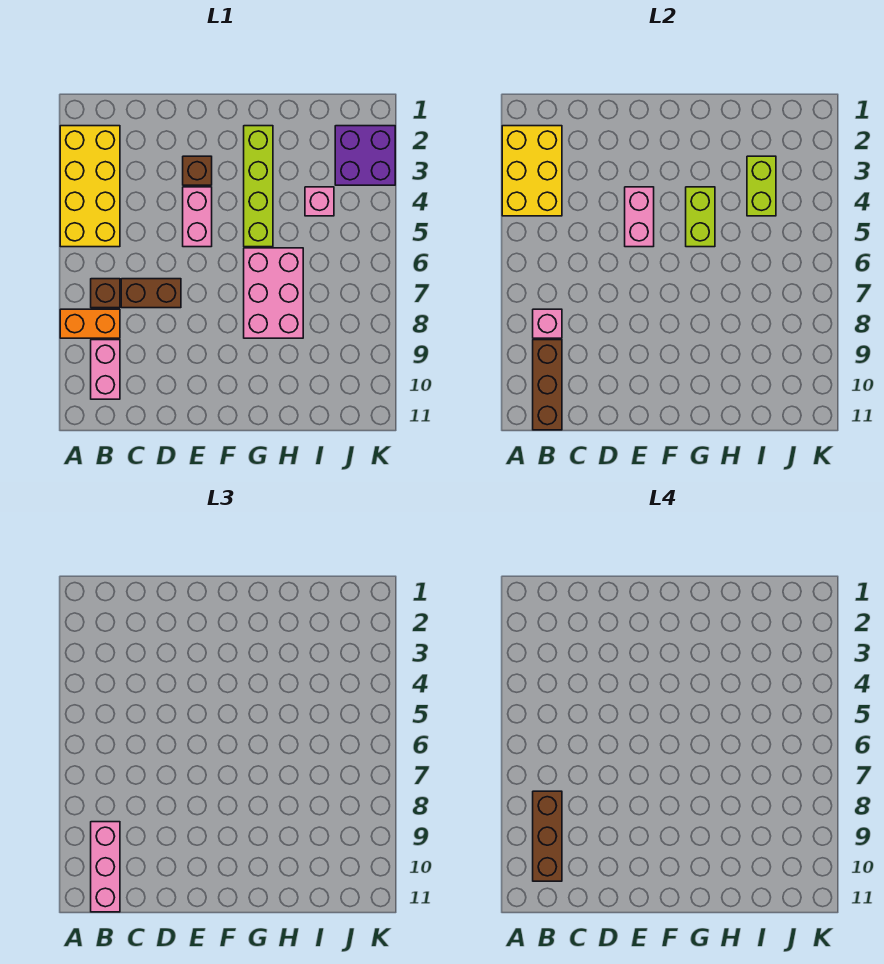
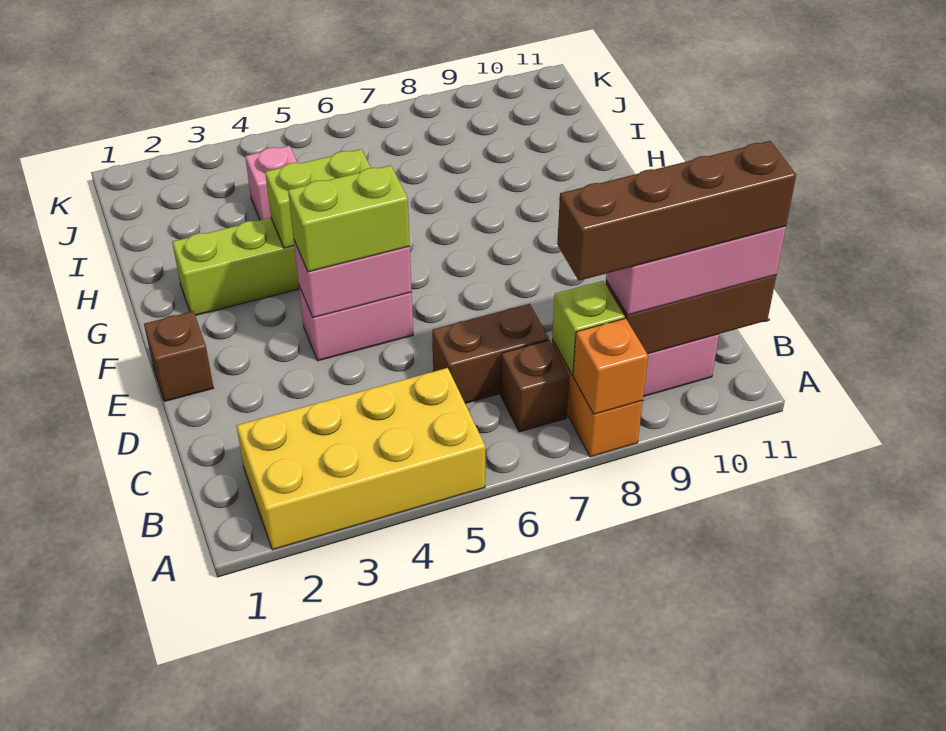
yellow 2x3 brick [502,126,562,216] -> none
none -> orange 1x1 brick [573,318,648,414]
pink 1x1 brick [533,309,562,338] -> lime 1x1 brick [552,281,625,375]
brown 1x3 brick [533,791,562,881] -> brown 1x4 brick [557,141,796,281]
brown 1x2 brick [121,279,181,308] -> brown 1x2 brick turned to [432,304,549,403]
brown 1x1 brick [183,156,212,185] -> brown 1x1 brick moved to [144,311,213,401]
pink 2x3 brick [244,248,303,338] -> none
lime 1x2 brick [747,156,776,216] -> lime 1x2 brick moved to [288,165,410,272]
purple 2x2 brick [335,126,395,185] -> none

